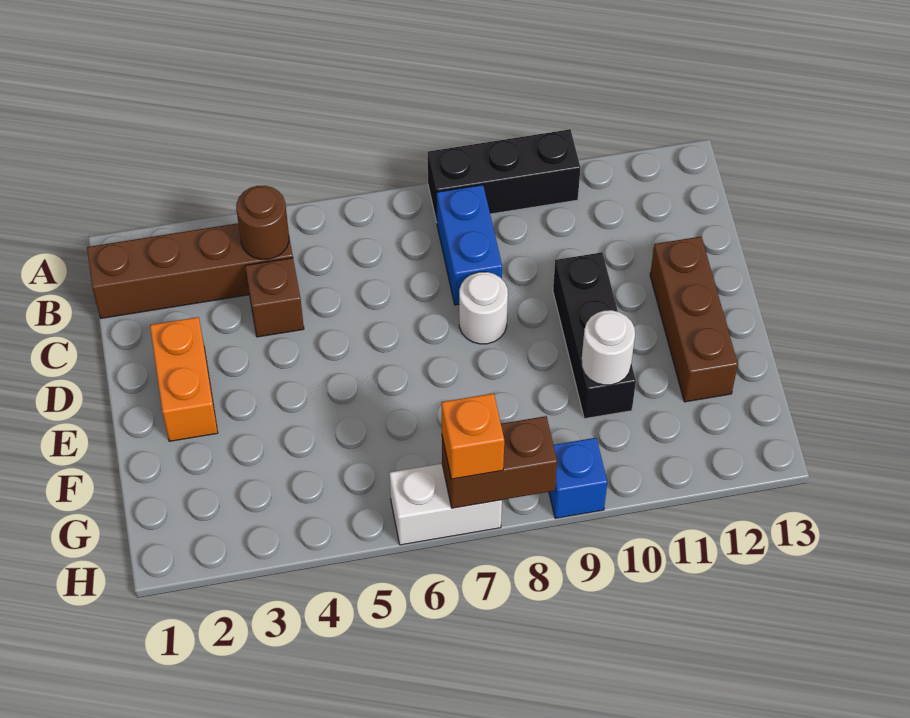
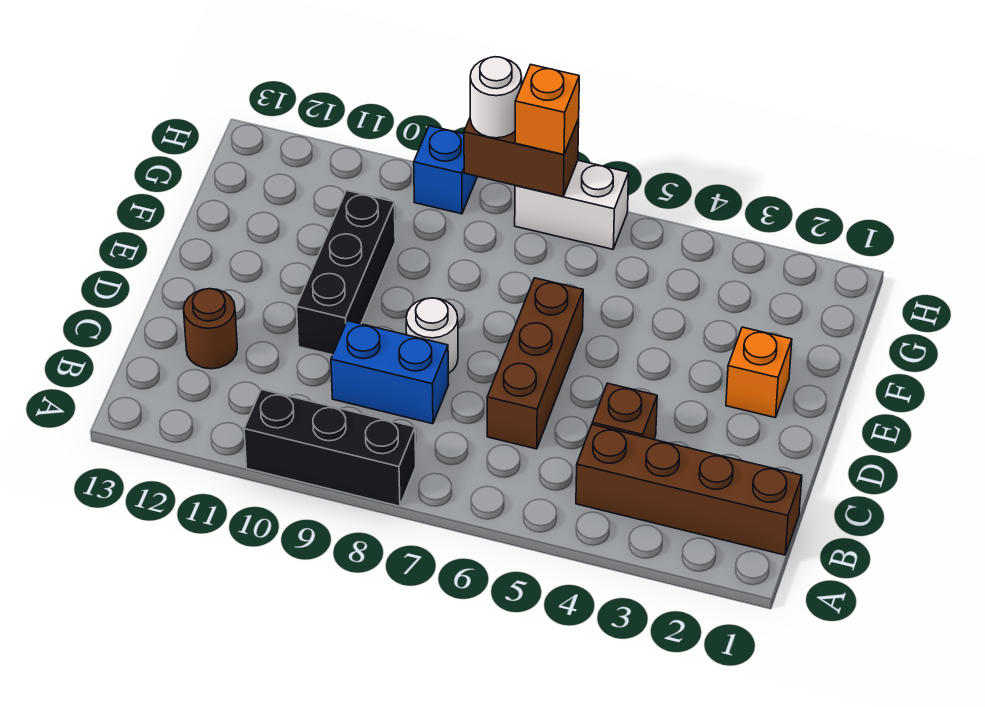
brown 1x1 round brick [236,186,289,259] -> brown 1x1 round brick moved to [184,289,237,369]
blue 1x2 brick [437,185,502,305] -> blue 1x2 brick turned to [331,321,449,424]
orange 1x2 brick [150,317,218,441] -> orange 1x1 brick [726,327,792,417]
brown 1x3 brick [650,236,738,402] -> brown 1x3 brick moved to [487,278,583,449]
white 1x1 round brick [581,310,635,385] -> white 1x1 round brick moved to [470,57,522,138]

